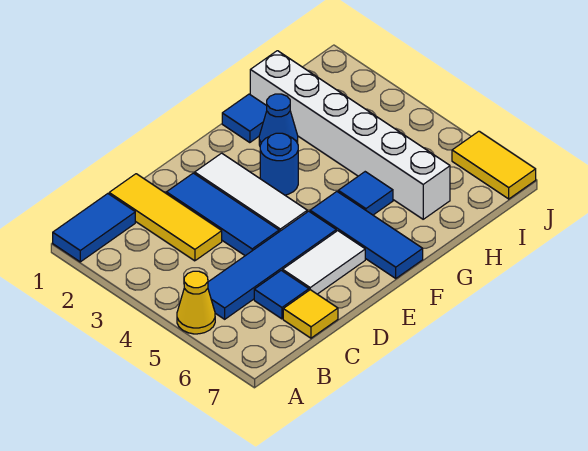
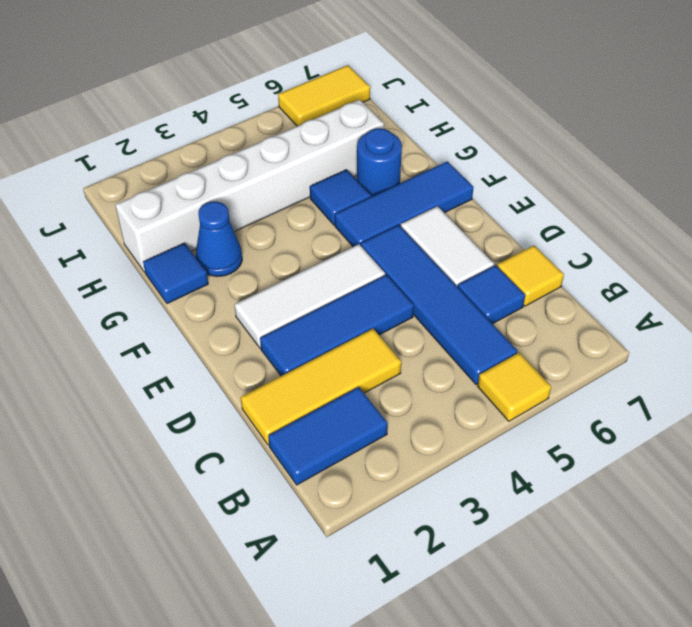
blue 1x2 tile [53,194,135,262] -> blue 1x2 tile turned to [268,387,388,485]
yellow 1x1 cone [177,271,215,334] -> yellow 1x1 tile [478,353,551,421]
blue 1x1 round brick [260,133,298,195] -> blue 1x1 round brick moved to [357,128,402,197]

